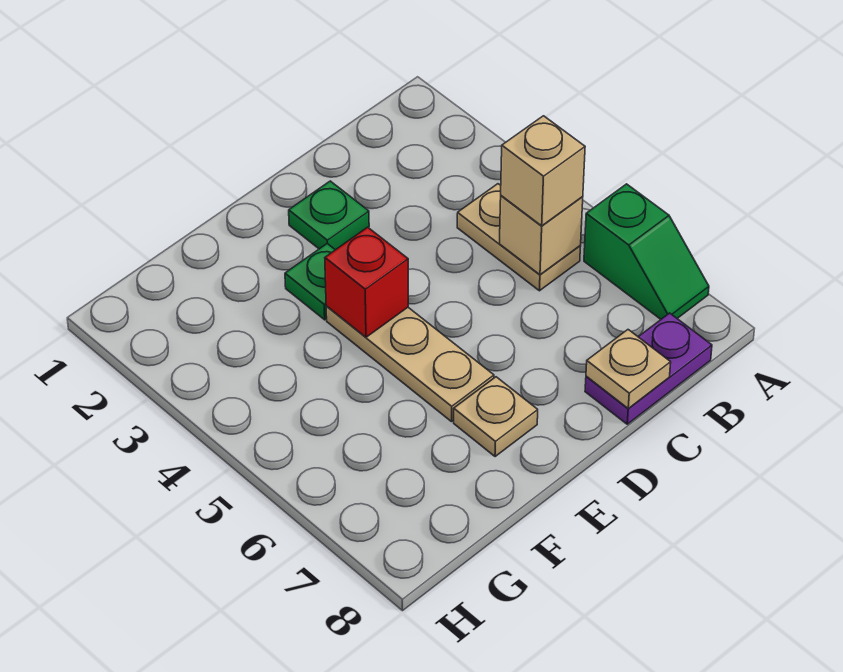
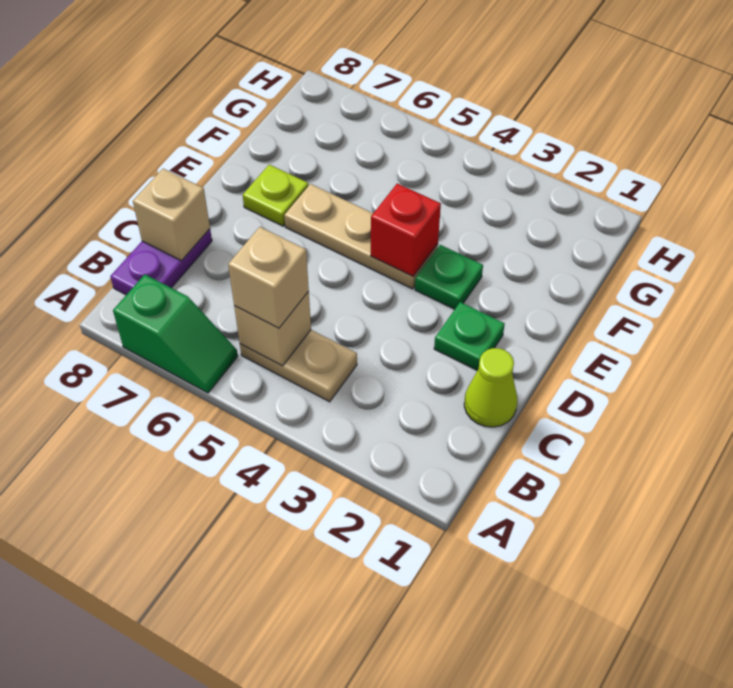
green 1x2 slope [584,184,709,319] -> green 1x2 slope turned to [113,275,238,393]
none -> lime 1x1 cone [464,348,517,427]
tan 1x1 plate [586,330,671,408] -> tan 1x1 brick [133,169,210,261]
tan 1x1 plate [454,377,538,457] -> lime 1x1 plate [243,165,309,226]

